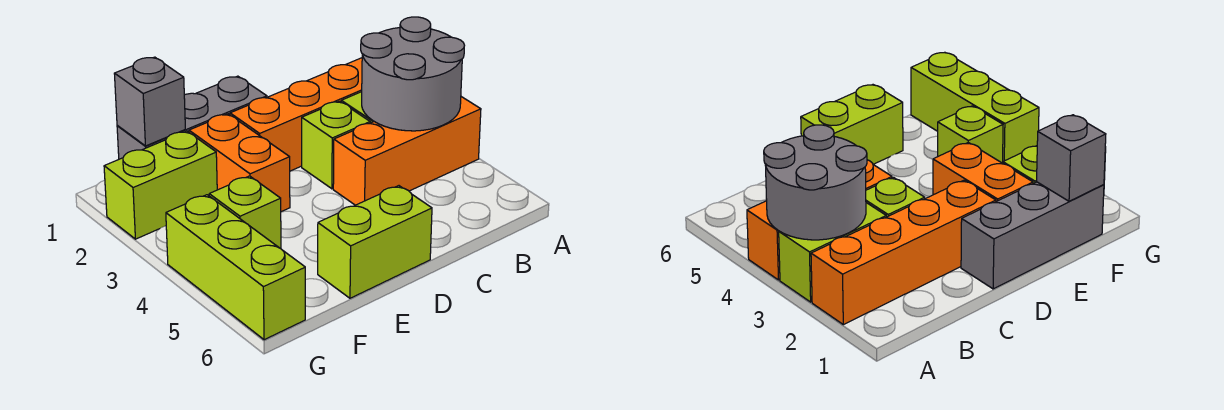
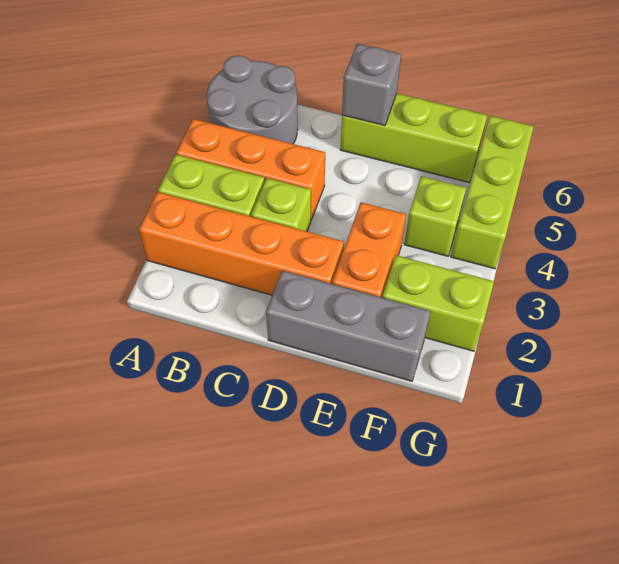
grey 2x2 round brick [361,17,464,131] -> grey 2x2 round brick moved to [207,56,298,144]
lime 1x2 brick [318,186,432,298] -> lime 1x3 brick [340,94,487,182]
grey 1x1 brick [114,57,185,146] -> grey 1x1 brick moved to [342,44,401,126]

